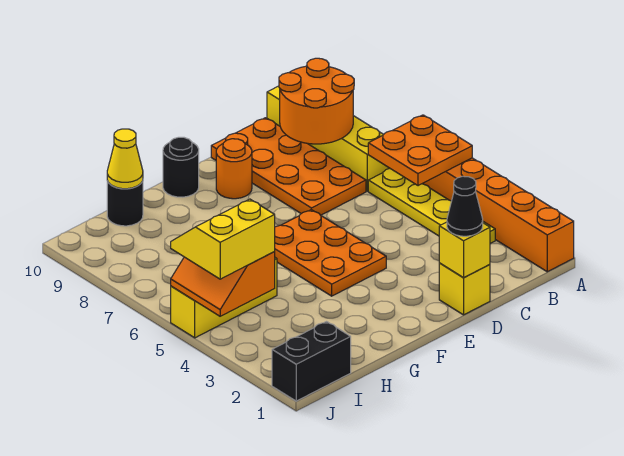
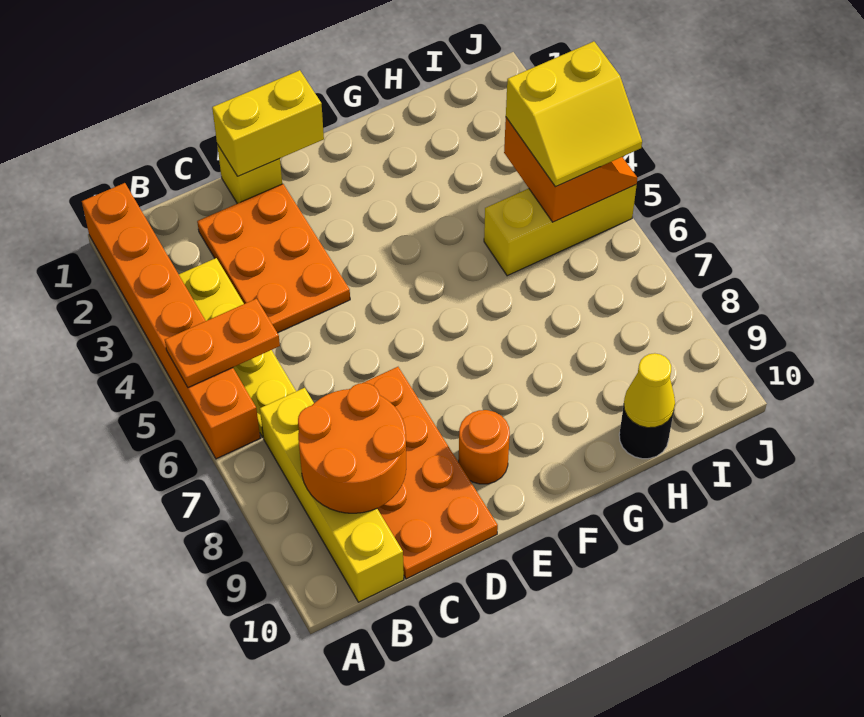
orange 2x2 plate [368,115,472,186] -> orange 1x2 plate [165,299,280,388]
yellow 1x1 brick [439,222,490,278] -> yellow 1x2 brick [212,70,324,176]
black 1x1 cone [447,176,483,236] -> none
orange 2x3 plate [274,210,386,296] -> orange 2x3 plate moved to [197,184,350,333]
black 1x1 round brick [163,137,199,197] -> none
black 1x2 brick [272,322,351,401] -> none

